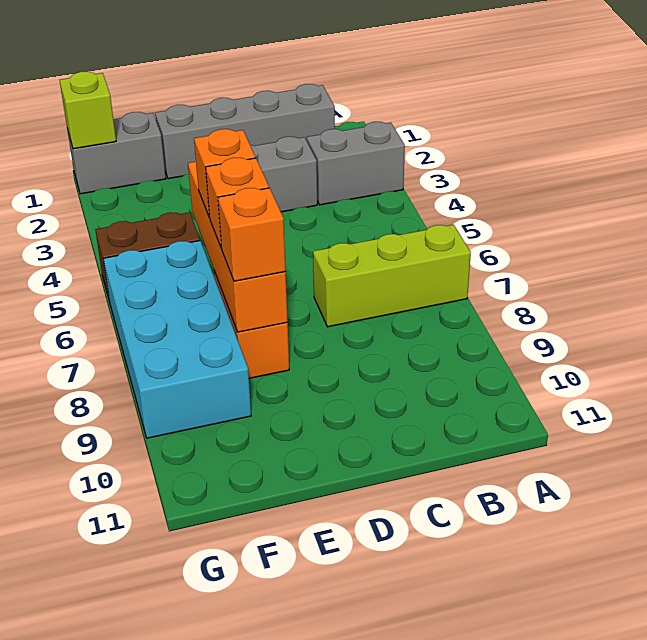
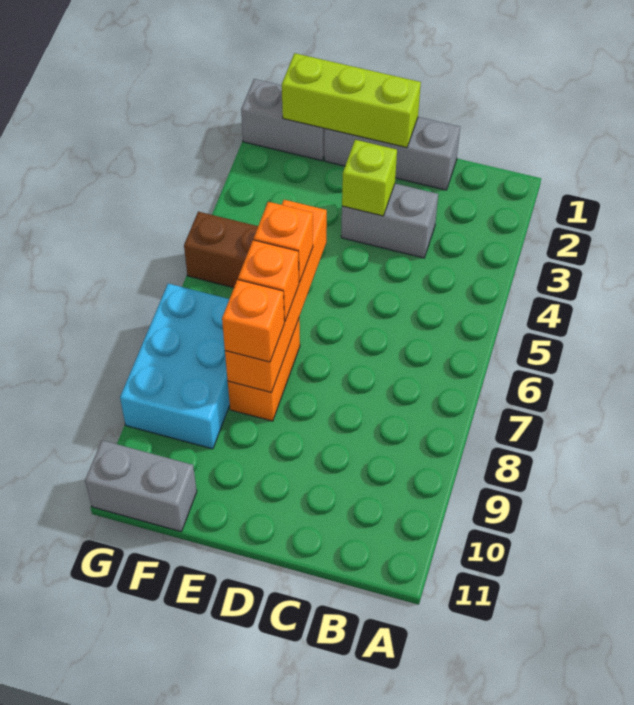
grey 1x2 brick [307,122,405,205] -> grey 1x2 brick moved to [85,440,197,532]
lime 1x3 brick [313,225,471,327] -> lime 1x3 brick moved to [282,53,421,148]
grey 1x4 brick [155,84,335,179] -> grey 1x3 brick [324,117,460,190]
cyan 2x4 brick [103,241,251,438] -> cyan 2x3 brick [120,284,230,449]
lime 1x1 brick [60,72,116,149] -> lime 1x1 brick moved to [342,140,397,216]

